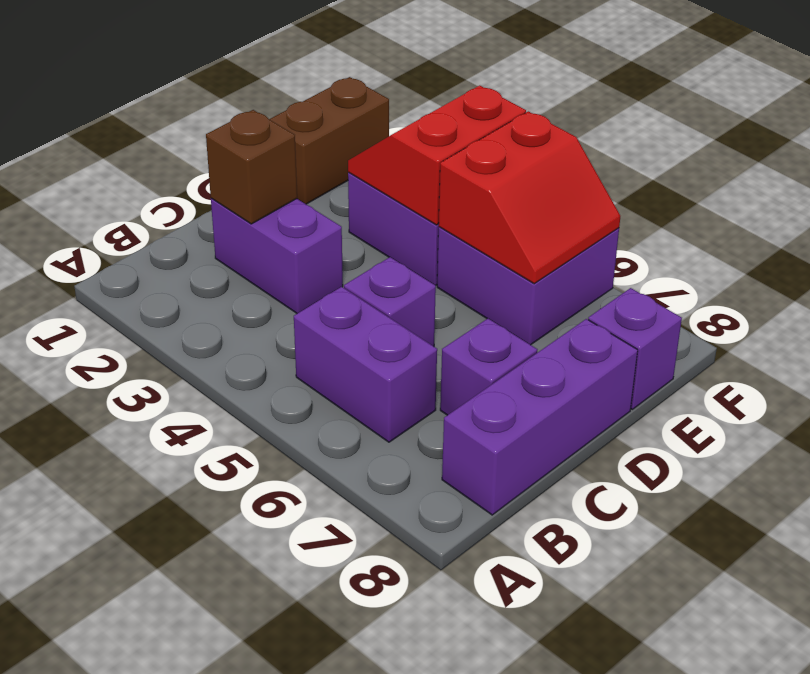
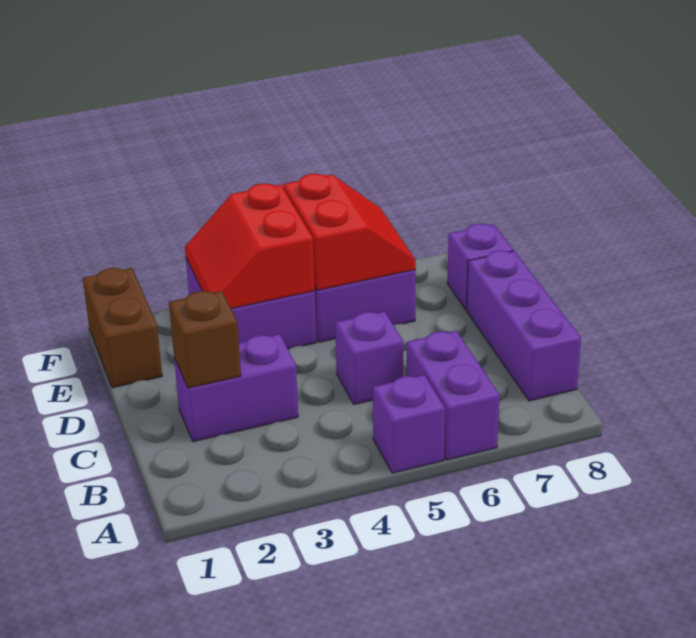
purple 1x2 brick [294,287,437,442] -> purple 1x2 brick turned to [407,331,500,460]
purple 1x1 brick [440,319,537,415] -> purple 1x1 brick moved to [373,375,445,473]

